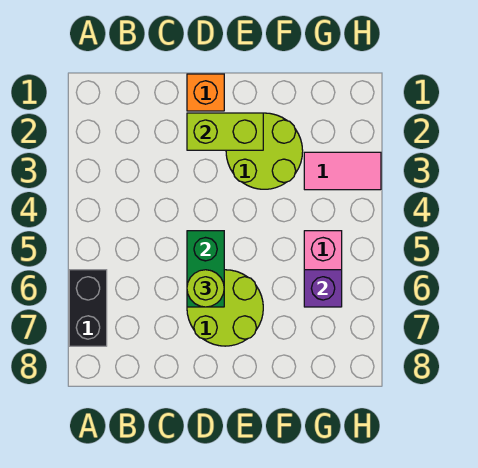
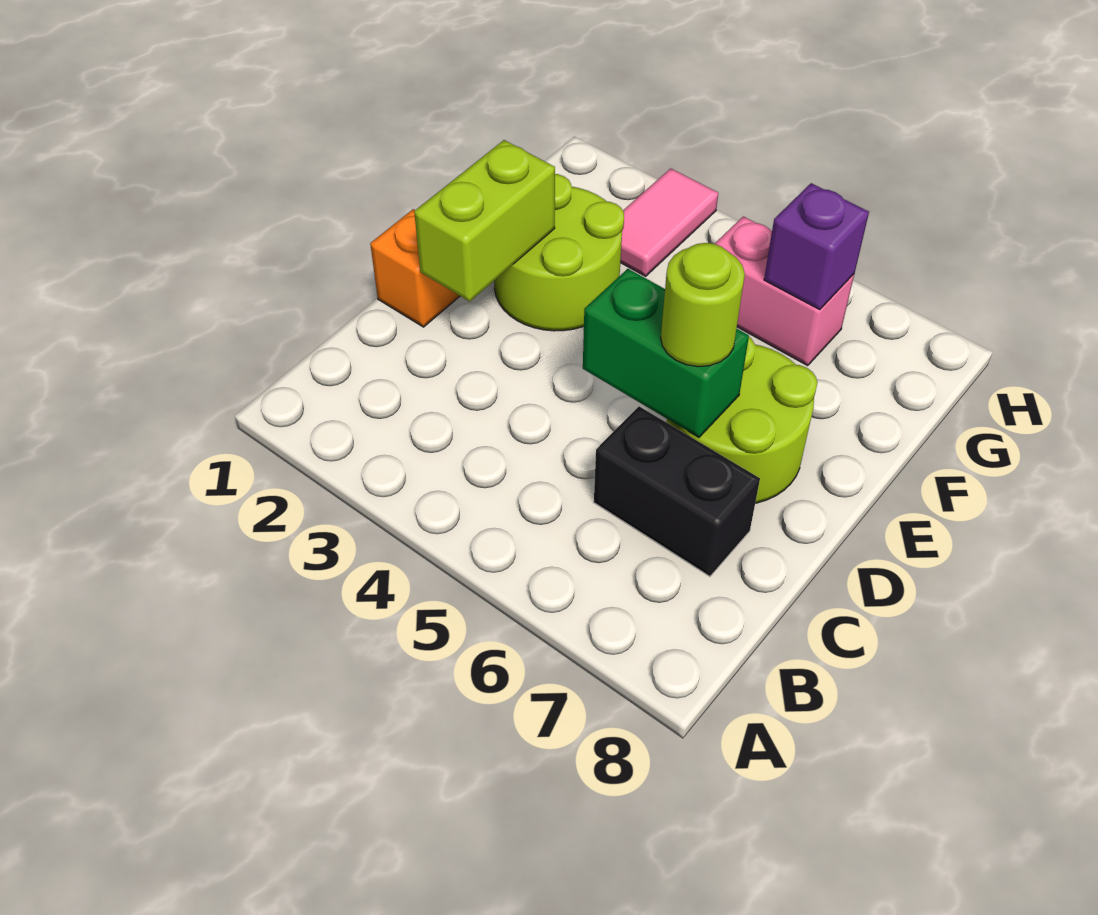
black 1x2 brick [69,270,107,346] -> black 1x2 brick moved to [594,406,760,576]

